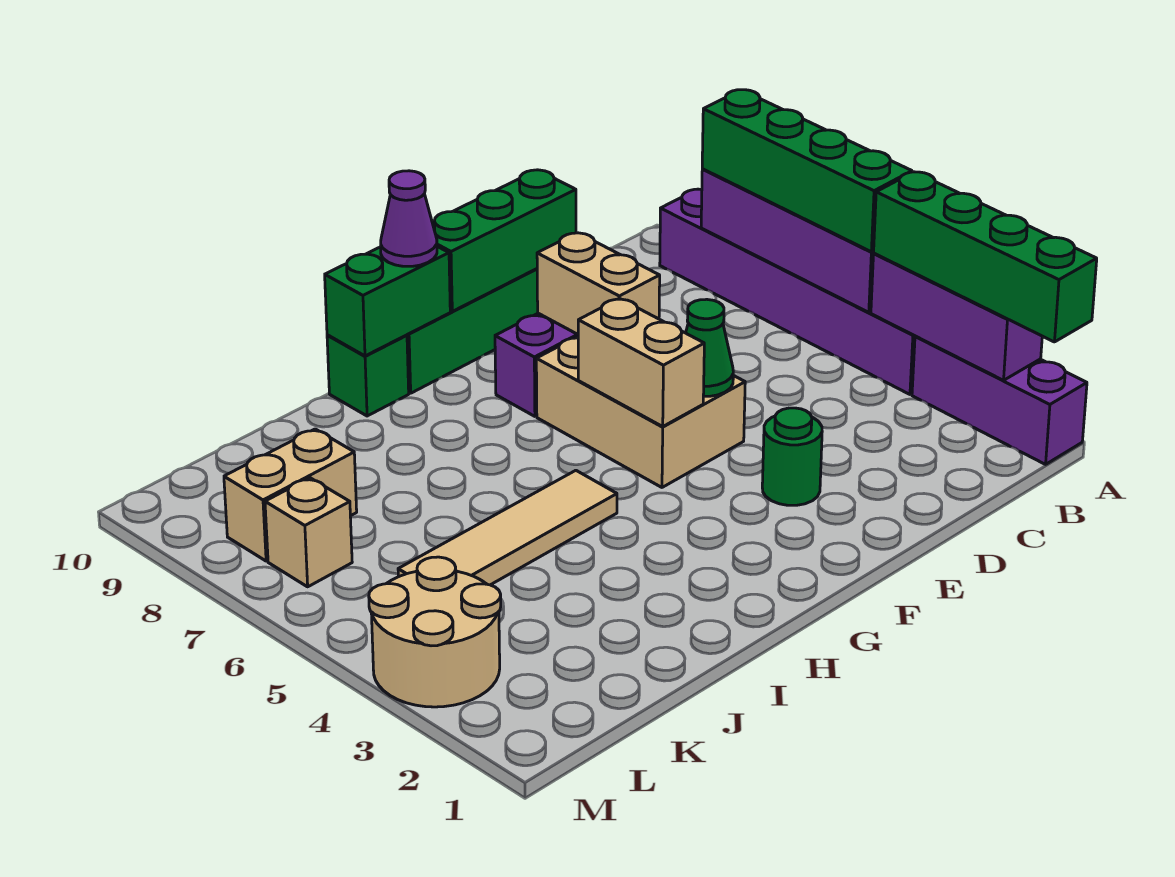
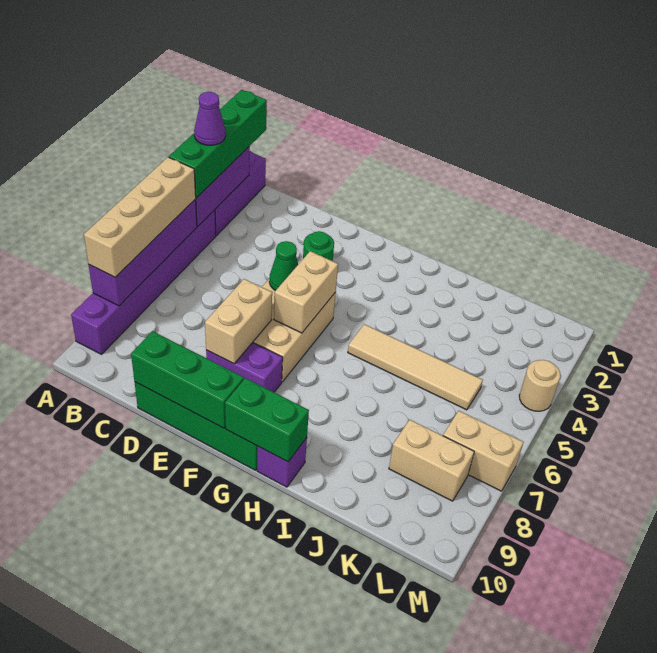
green 1x4 brick [702,90,912,252] -> tan 1x4 brick [84,157,196,277]
purple 1x1 cone [381,171,437,266] -> purple 1x1 cone moved to [194,92,226,145]
green 1x1 brick [327,335,409,416] -> purple 1x1 brick [257,438,307,487]
tan 2x2 round brick [369,557,501,707] -> tan 1x1 round brick [519,360,560,411]
tan 1x1 brick [265,478,352,587] -> tan 1x2 brick [443,411,523,491]

